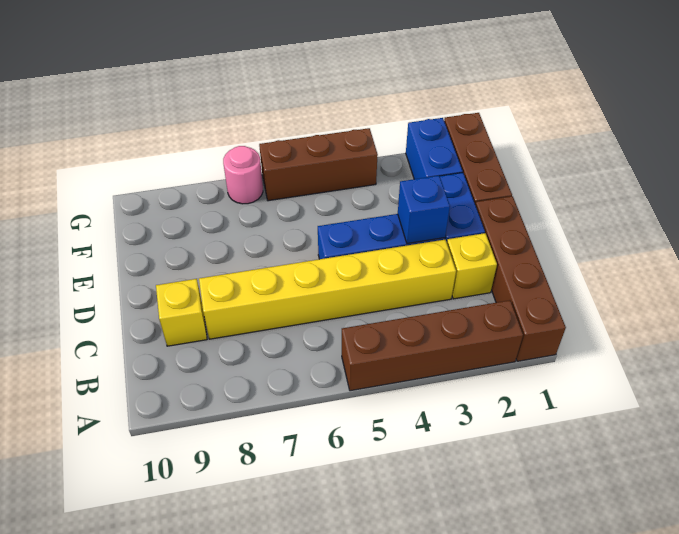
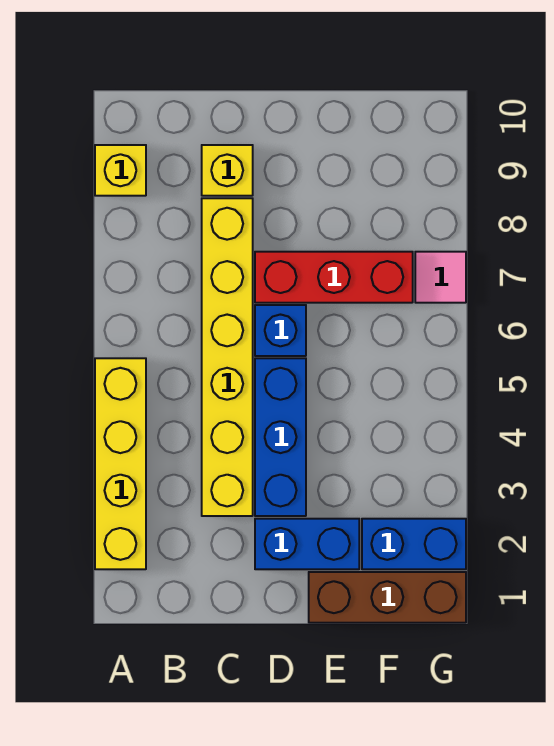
brown 1x4 brick [475,196,566,361] -> none
brown 1x4 brick [342,300,523,391] -> yellow 1x4 brick [95,358,146,569]
yellow 1x1 brick [447,233,497,299] -> yellow 1x1 brick moved to [95,145,146,196]
blue 1x1 brick [398,176,450,244] -> blue 1x1 brick moved to [255,305,306,356]
none -> red 1x3 brick [255,252,413,303]
brown 1x3 brick [259,128,378,201] -> none
pink 1x1 round brick [223,146,263,204] -> pink 1x1 tile [415,252,466,303]

